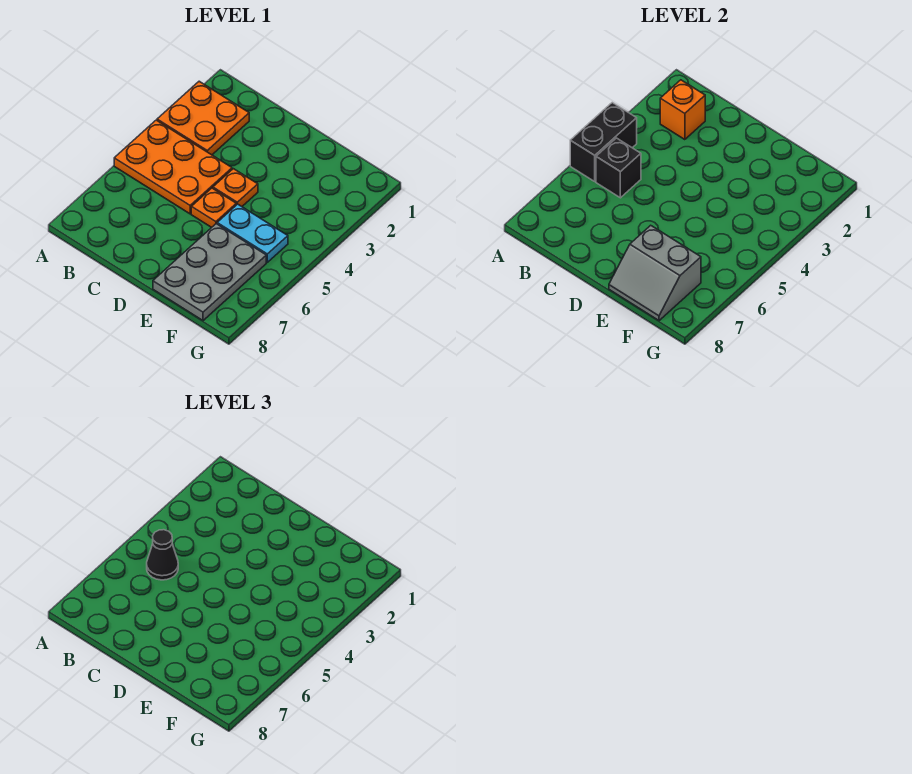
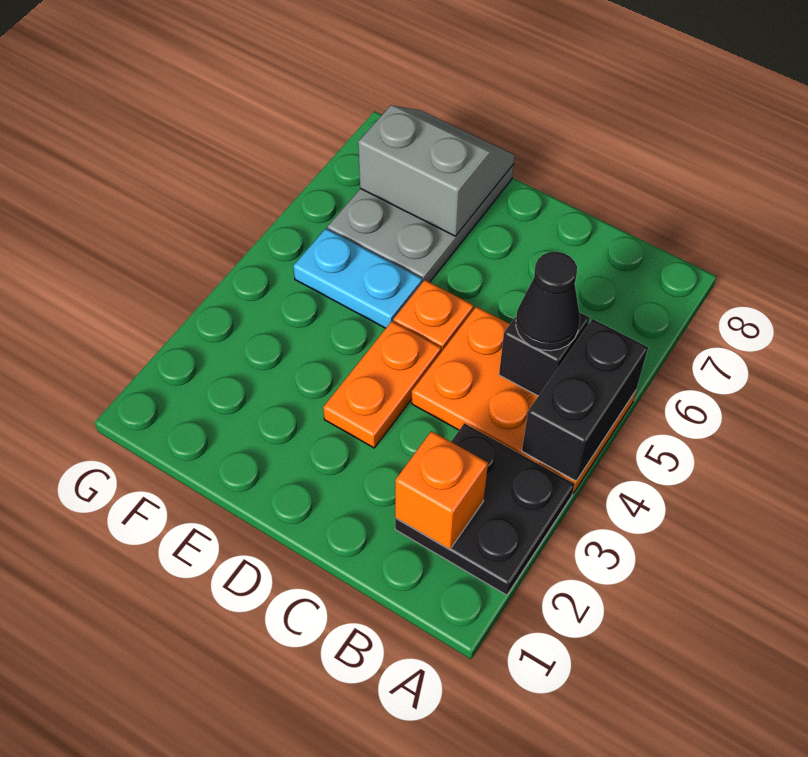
orange 2x2 plate [157,81,249,155] -> black 2x2 plate [395,423,575,595]
orange 1x1 plate [213,169,258,206] -> orange 1x2 plate [323,321,441,448]

